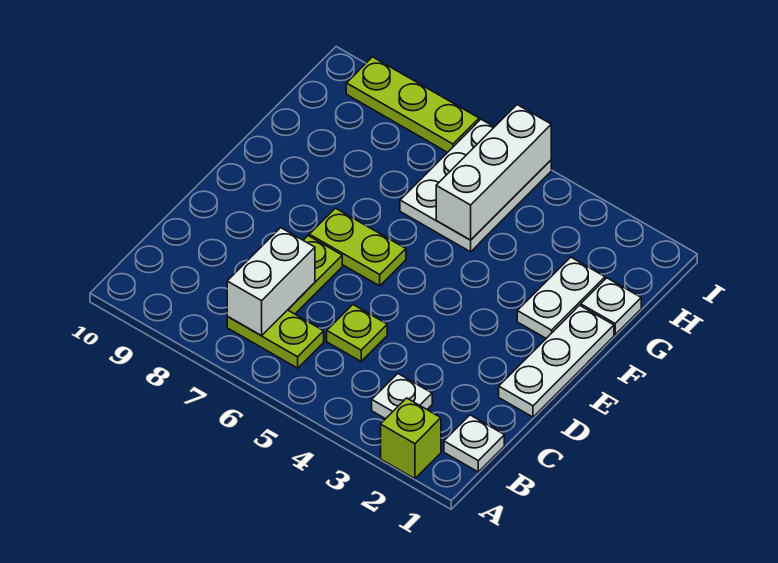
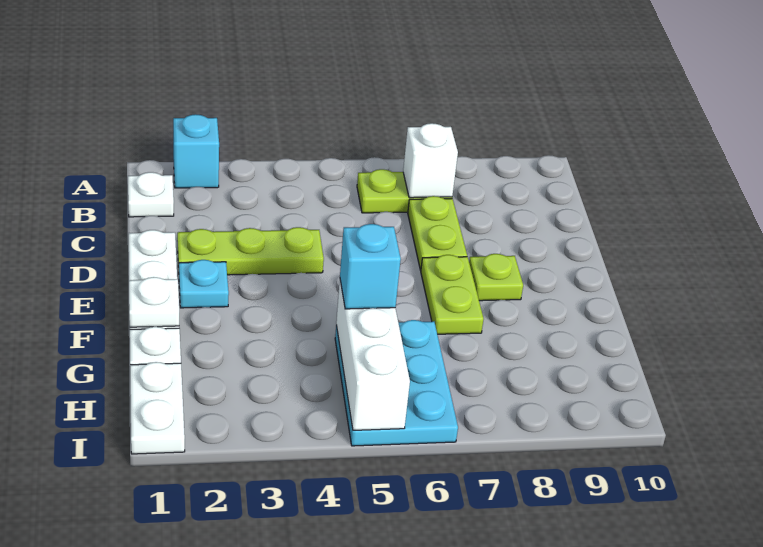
lime 1x1 brick [381,398,441,479] -> cyan 1x1 brick [173,114,219,188]
white 1x1 plate [372,374,432,419] -> white 1x1 plate moved to [129,277,179,327]
white 1x2 brick [227,228,315,336] -> white 1x1 brick [403,123,458,198]
lime 1x1 plate [327,305,387,361] -> lime 1x1 plate moved to [469,254,523,301]
none -> cyan 1x1 plate [179,260,229,308]
lime 1x2 plate [309,208,406,286] -> lime 1x2 plate turned to [421,255,484,334]
white 1x2 plate [517,257,605,338] -> white 1x2 plate moved to [130,362,185,454]
white 2x3 plate [400,119,551,252] -> cyan 2x3 plate [335,320,458,446]
none -> cyan 1x1 brick [340,224,401,309]
lime 1x3 plate [346,57,479,152] -> lime 1x3 plate moved to [177,227,324,275]

